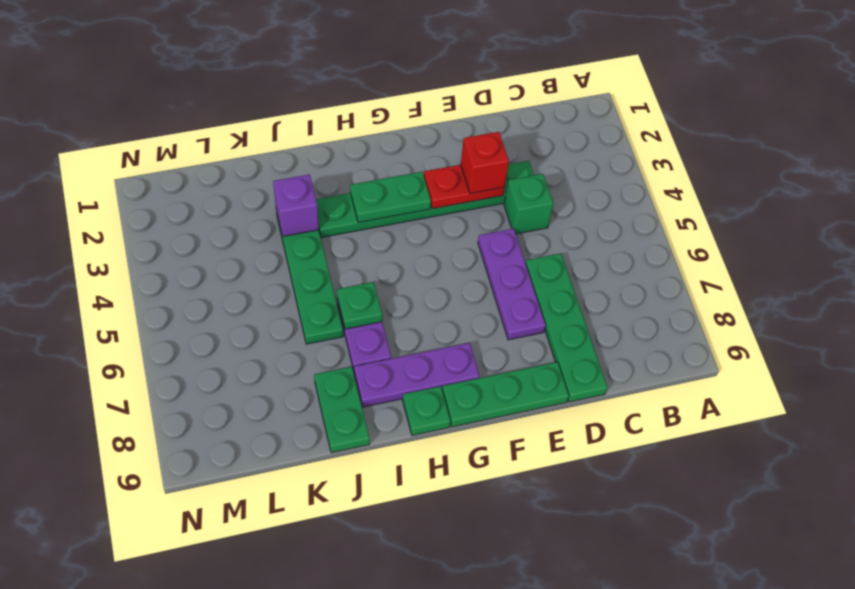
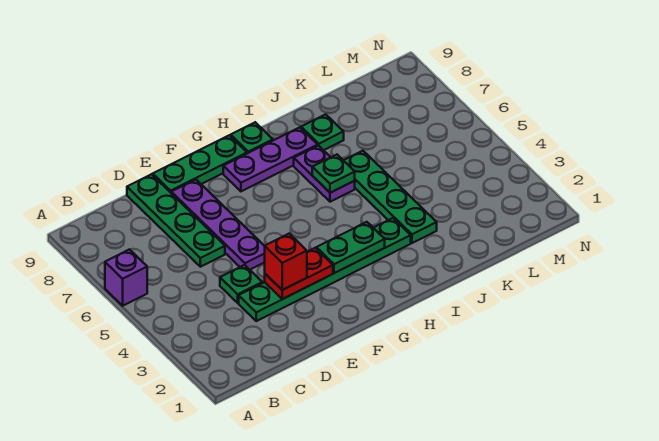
green 1x1 brick [504,174,553,234] -> green 1x1 plate [220,265,262,303]
purple 1x3 plate [478,229,546,340] -> purple 1x4 plate [171,180,265,270]
purple 1x1 brick [273,174,319,236] -> purple 1x1 brick moved to [105,249,147,306]
green 1x2 plate [314,367,370,453] -> green 1x1 plate [301,114,344,150]

